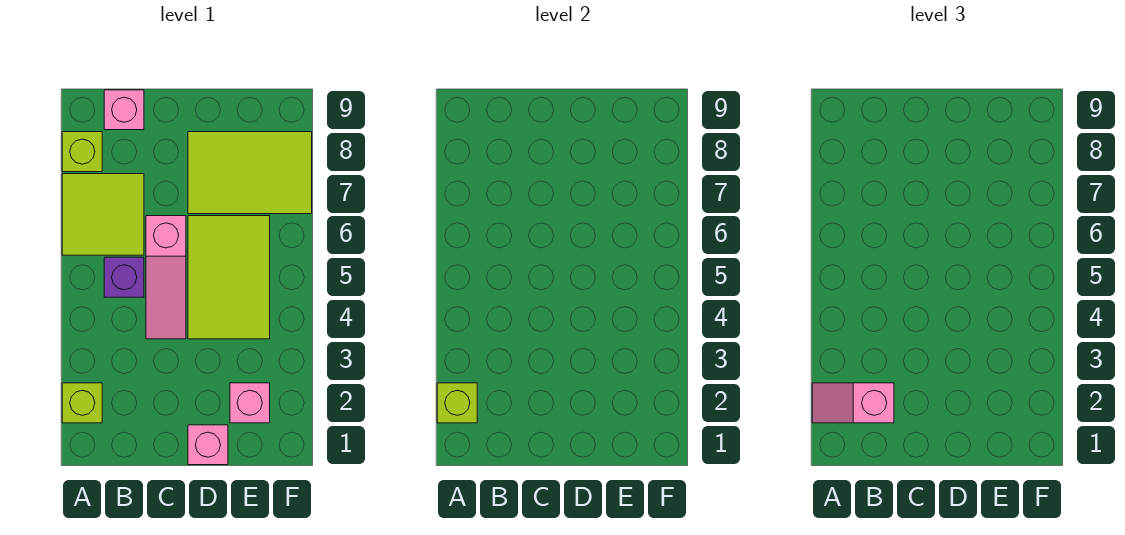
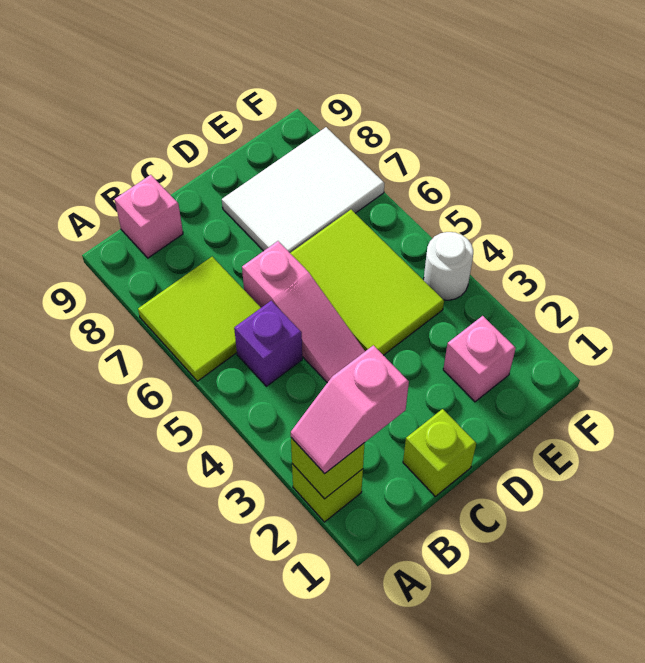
lime 1x1 brick [62,132,102,172] -> lime 1x1 brick moved to [403,409,476,496]
pink 1x1 brick [188,425,228,465] -> none
lime 2x3 tile [188,132,312,214] -> white 2x3 tile [222,127,384,253]
none -> white 1x1 round brick [424,232,473,300]

